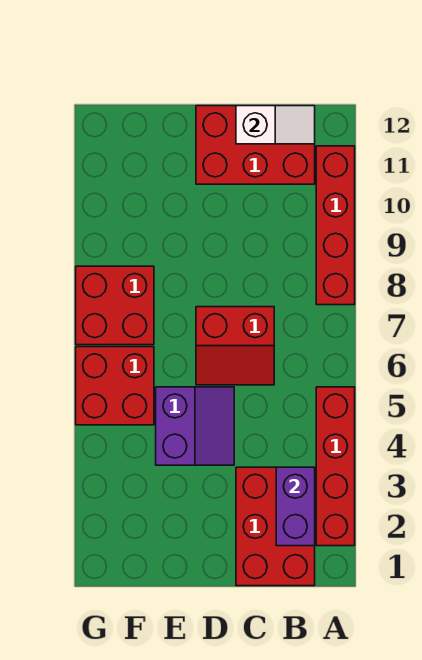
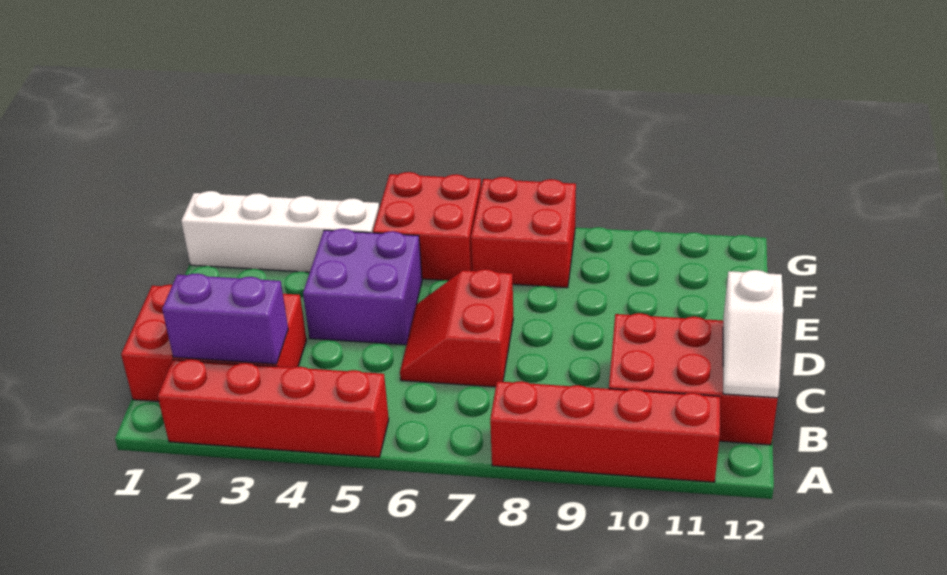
red 2x3 brick [196,106,315,184] -> red 2x3 brick turned to [609,313,778,445]
purple 2x2 slope [156,387,234,465] -> purple 2x2 brick [303,229,422,345]
none -> white 1x4 brick [181,191,379,272]

